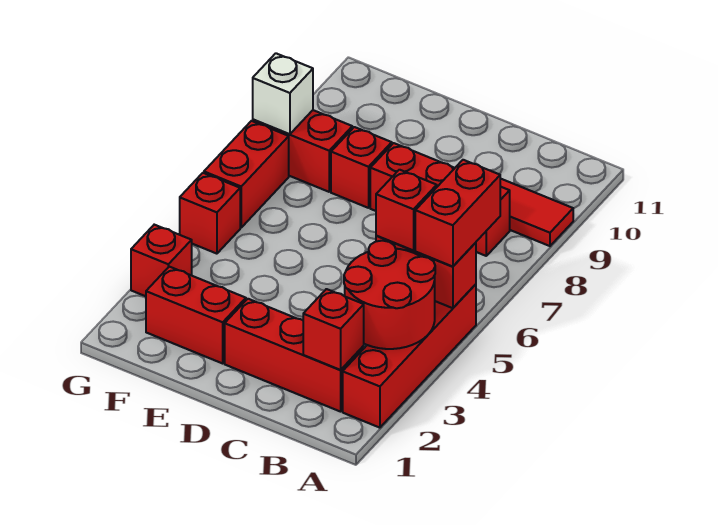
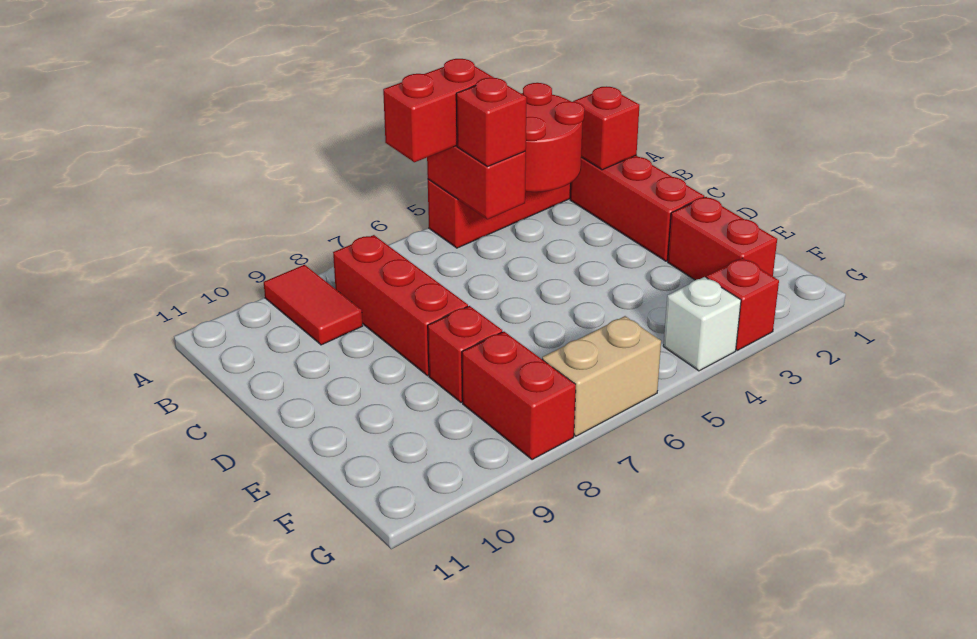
red 1x1 brick [180,173,240,254] -> none
red 1x2 brick [204,121,289,228] -> tan 1x2 brick [542,316,661,436]
white 1x1 brick [253,53,313,134] -> white 1x1 brick moved to [663,277,741,371]

